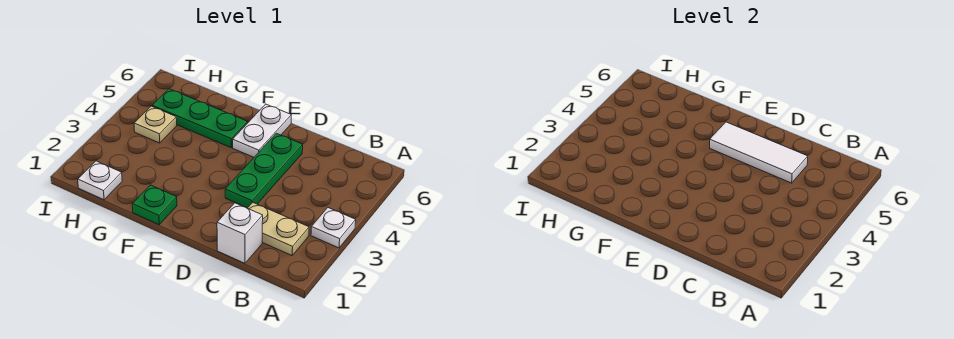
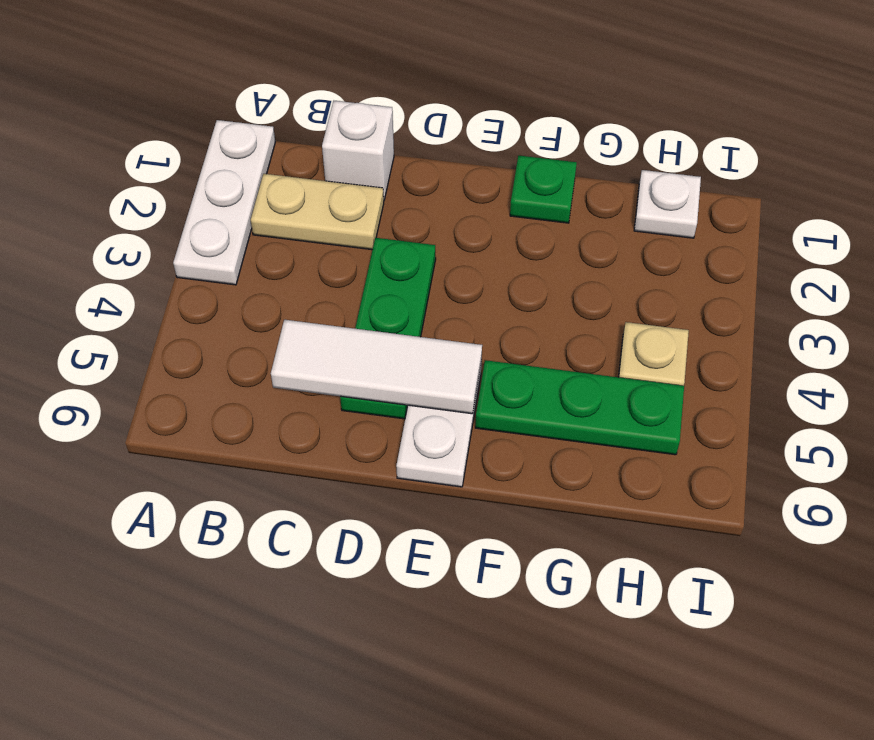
white 1x1 plate [311,208,356,248] -> white 1x3 plate [173,120,275,285]

